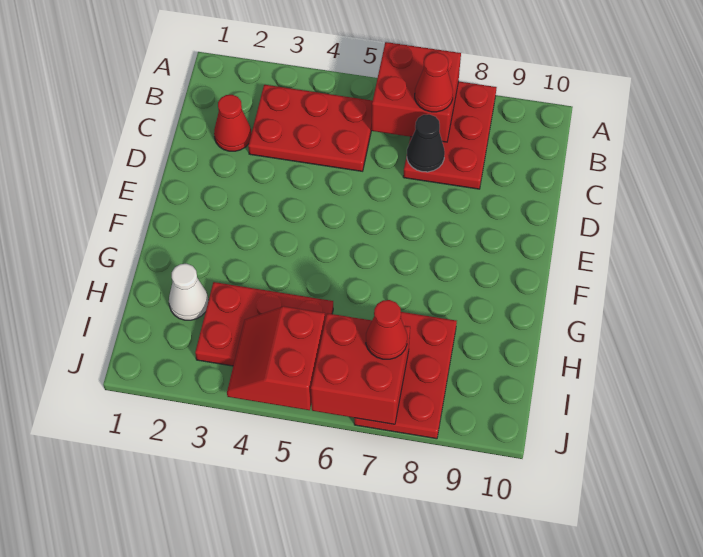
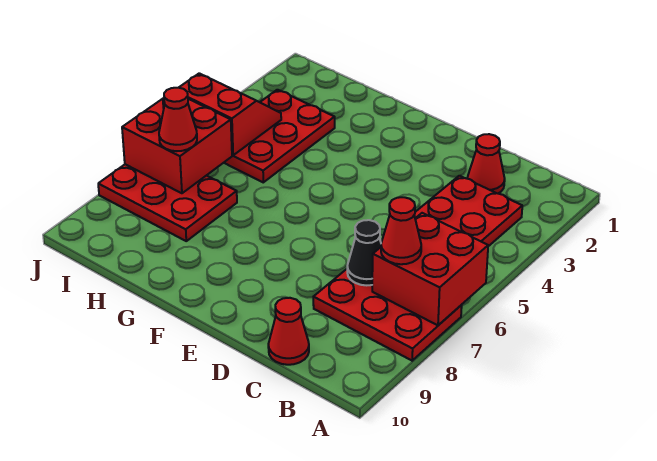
none -> red 1x1 cone [268,298,309,365]
white 1x1 cone [169,264,209,320] -> none

